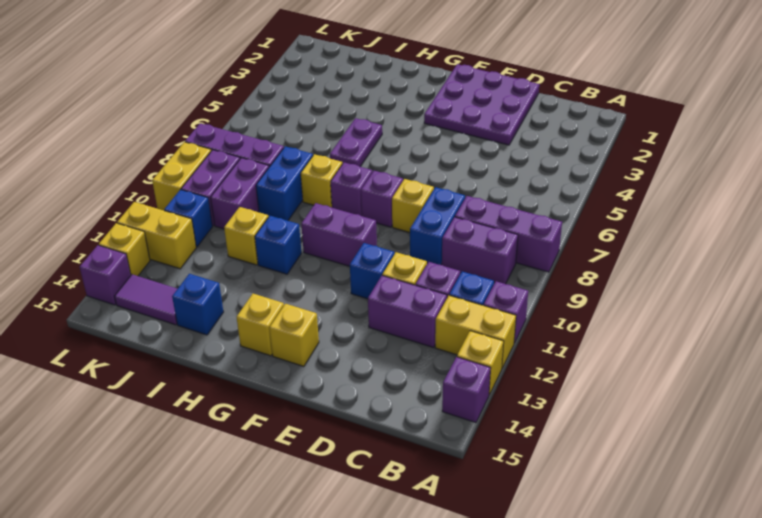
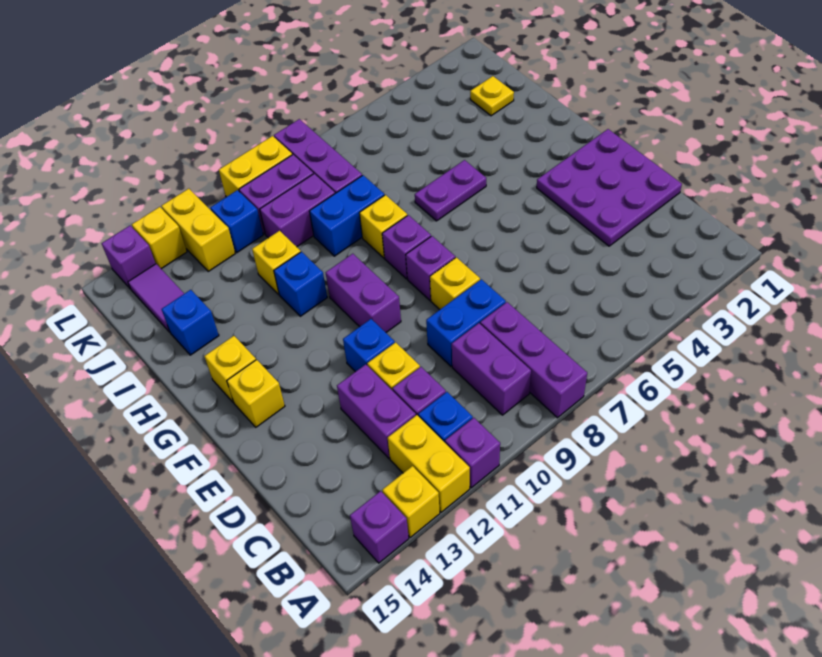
none -> yellow 1x1 plate [470,76,514,116]

